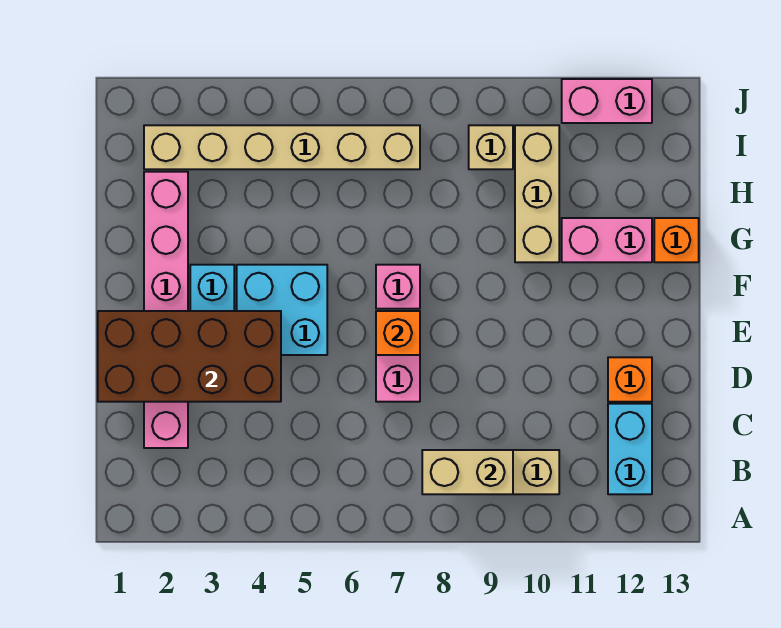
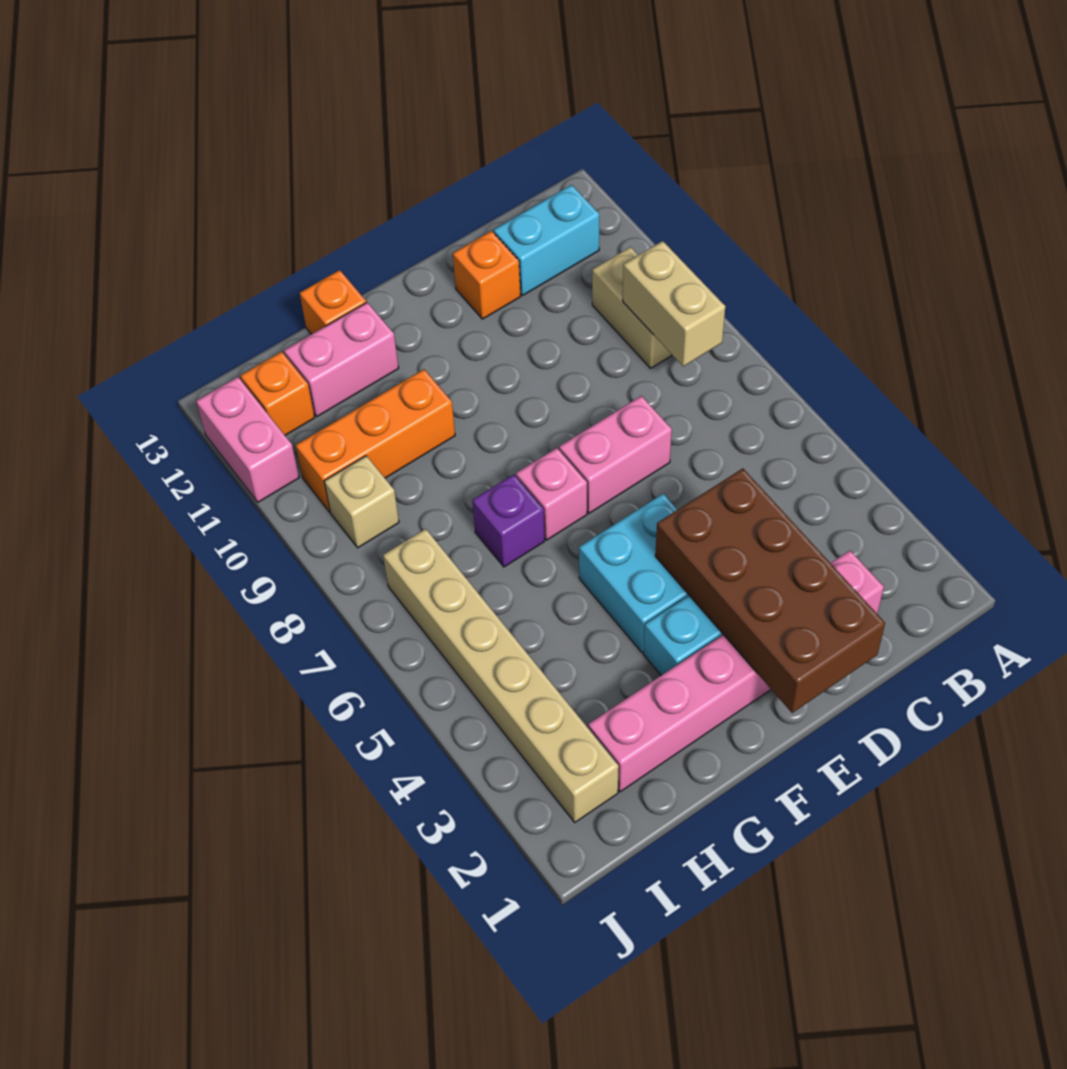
orange 1x1 brick [376,311,420,355] -> orange 1x1 brick moved to [240,352,315,435]
none -> purple 1x1 brick [472,474,545,567]
tan 1x3 brick [515,125,559,262] -> orange 1x3 brick [296,369,455,512]
pink 1x2 brick [562,218,652,262] -> pink 1x2 brick turned to [284,302,399,416]

